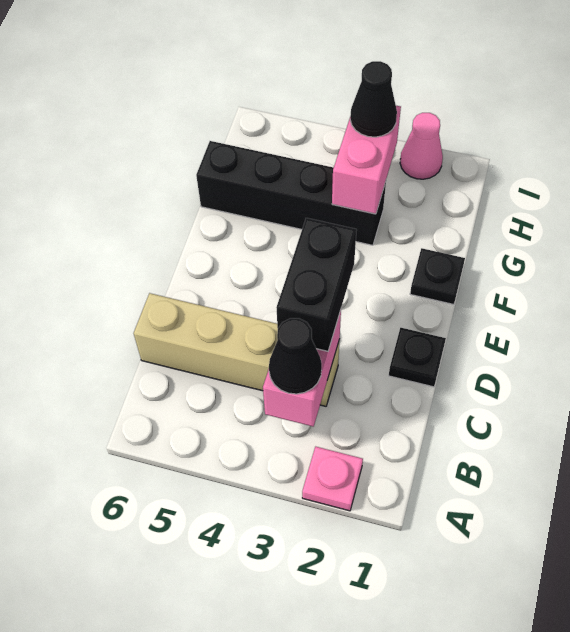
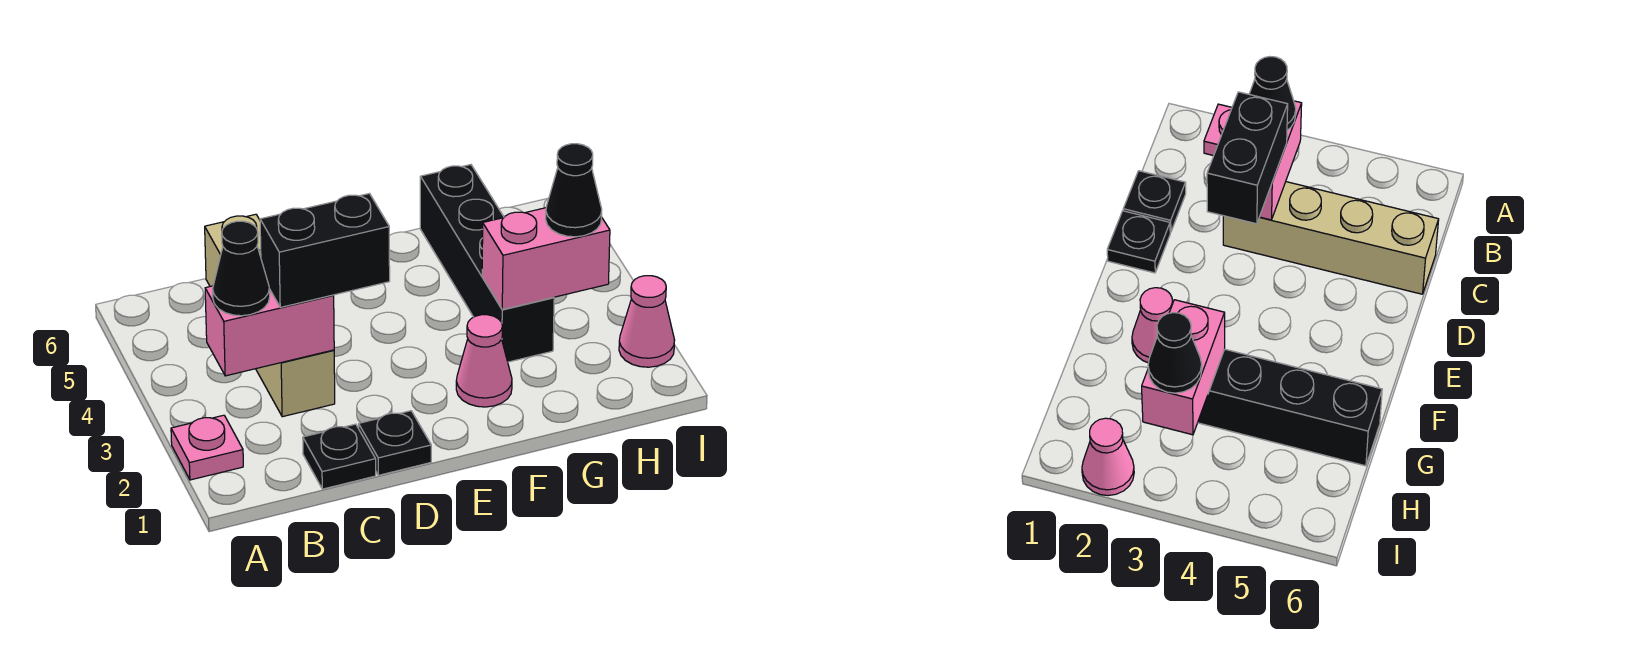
black 1x1 plate [410,248,465,304] -> black 1x1 plate moved to [303,424,376,489]
none -> pink 1x1 cone [456,315,512,407]

